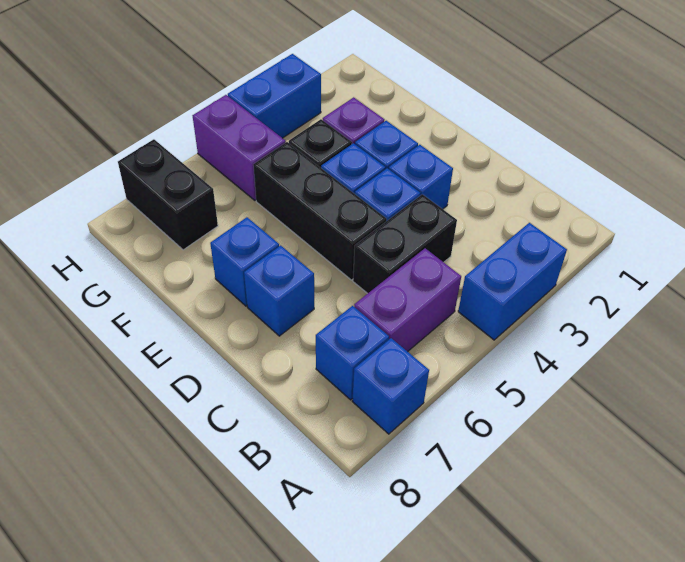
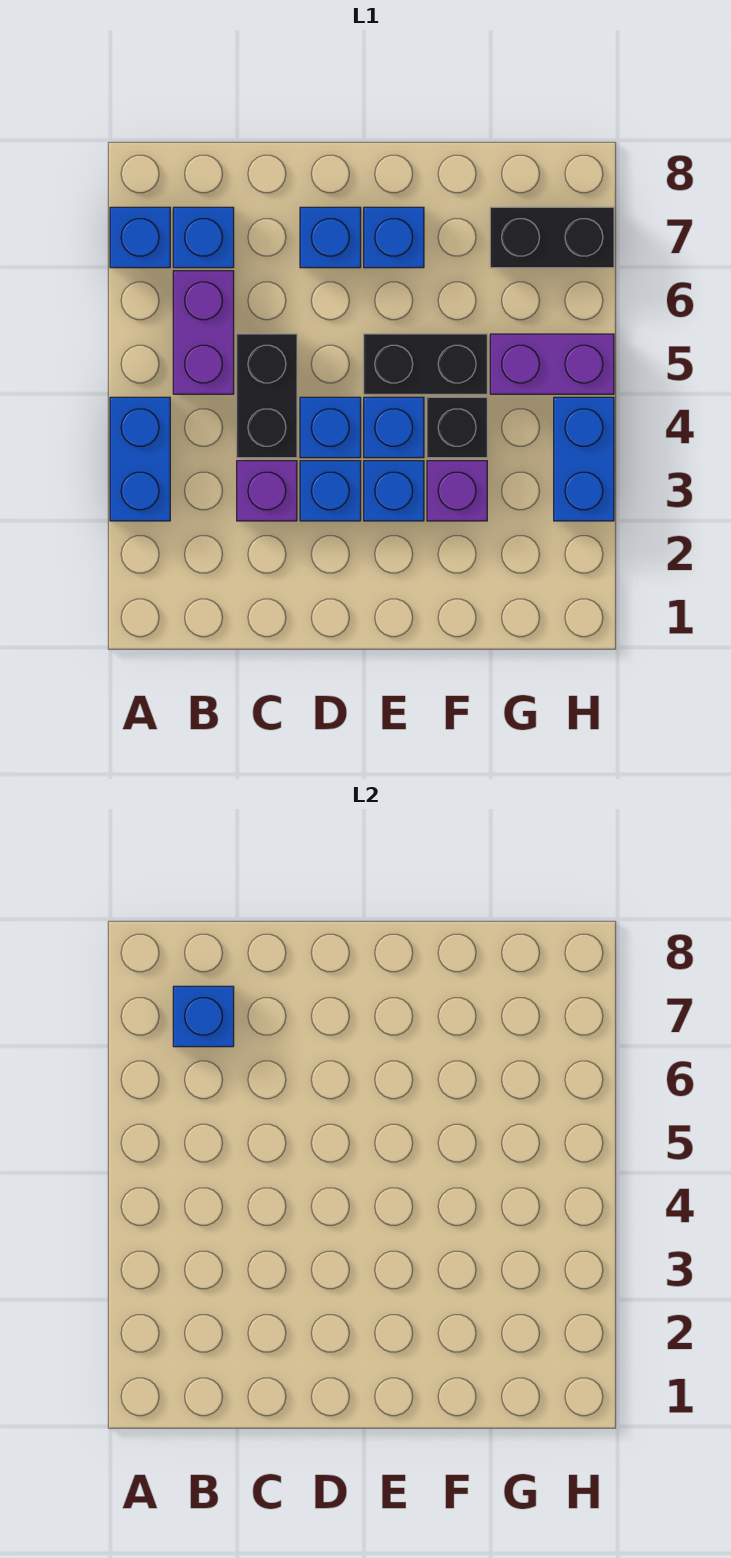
none -> blue 1x1 brick [173,986,234,1047]
none -> purple 1x1 brick [237,461,297,521]
black 1x3 brick [253,142,387,280] -> black 1x2 brick [364,334,487,394]

